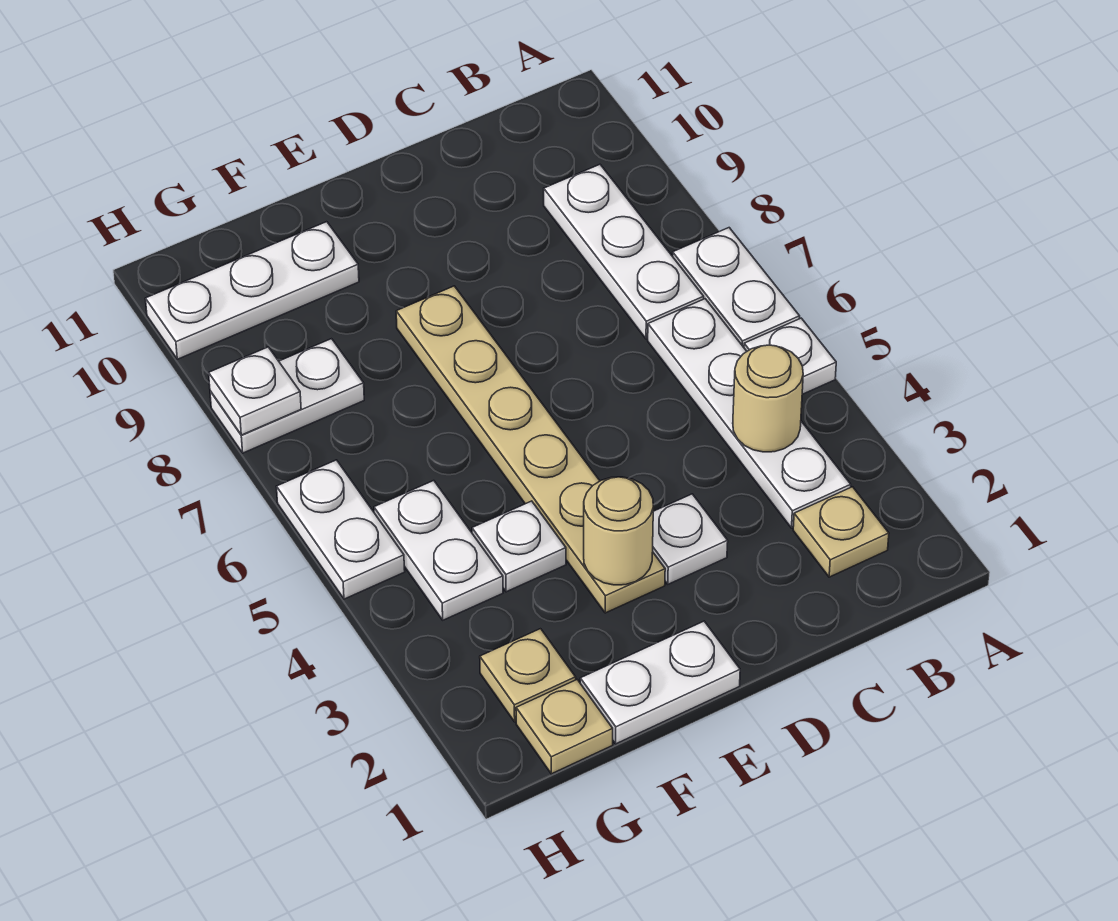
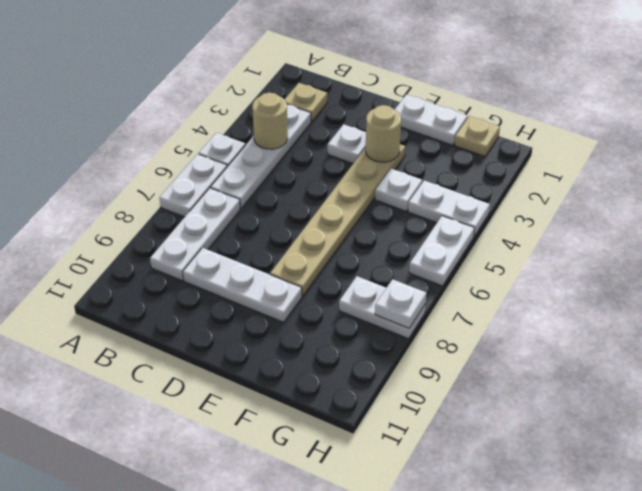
white 1x3 plate [145,222,359,359] -> white 1x3 plate moved to [183,248,302,322]
tan 1x1 plate [480,629,576,722] -> none
white 1x2 plate [374,481,503,620] -> white 1x2 plate turned to [408,180,490,236]

